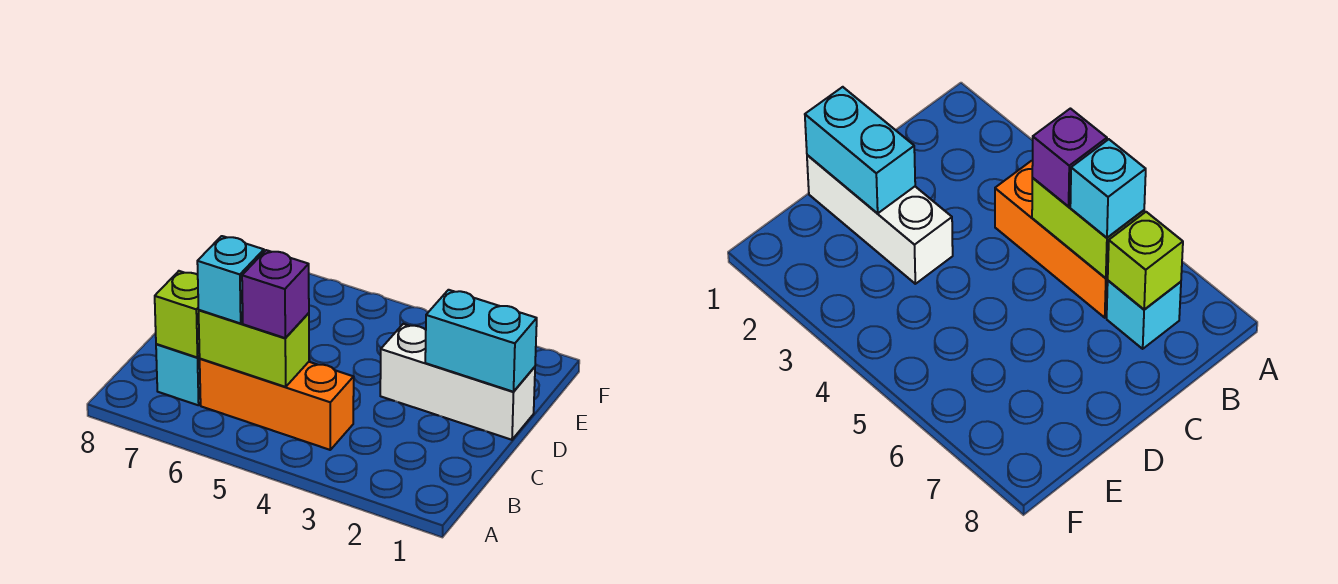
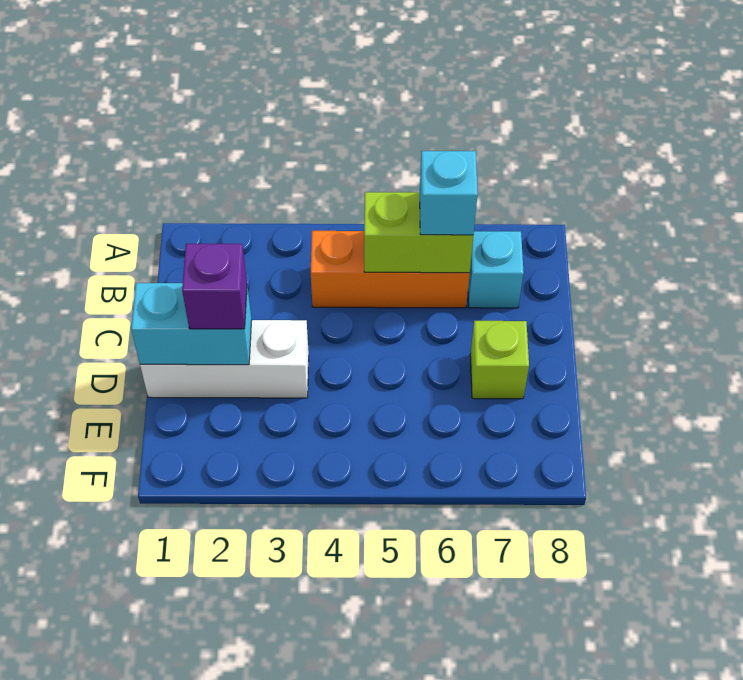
purple 1x1 brick [242,250,309,338] -> purple 1x1 brick moved to [182,244,247,329]
lime 1x1 brick [155,271,200,358] -> lime 1x1 brick moved to [470,321,529,399]

